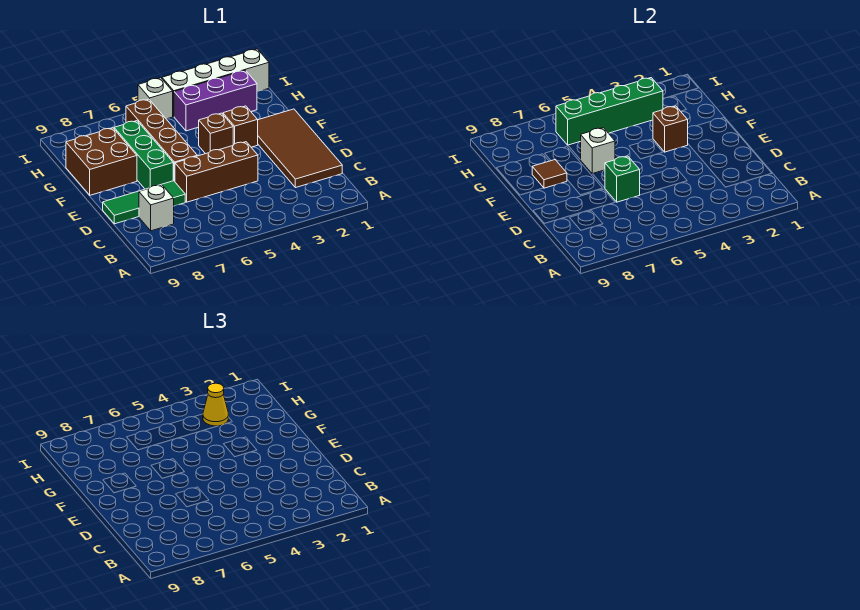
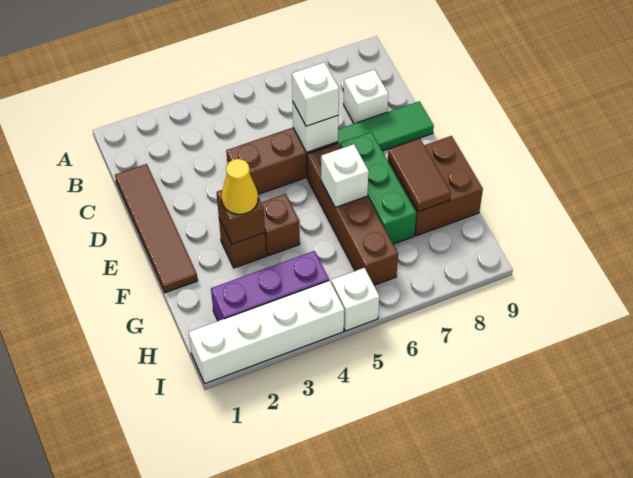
brown 2x4 tile [258,109,342,188] -> brown 1x4 tile [115,164,198,293]
green 1x1 brick [605,156,640,202] -> white 1x1 brick [292,101,338,152]
none -> white 1x1 brick [292,62,339,126]
brown 1x1 tile [532,160,567,188] -> brown 1x2 tile [388,138,451,212]
green 1x4 brick [556,78,663,145] -> none
yellow 1x1 cone [203,383,228,426] -> yellow 1x1 cone moved to [221,159,258,214]

